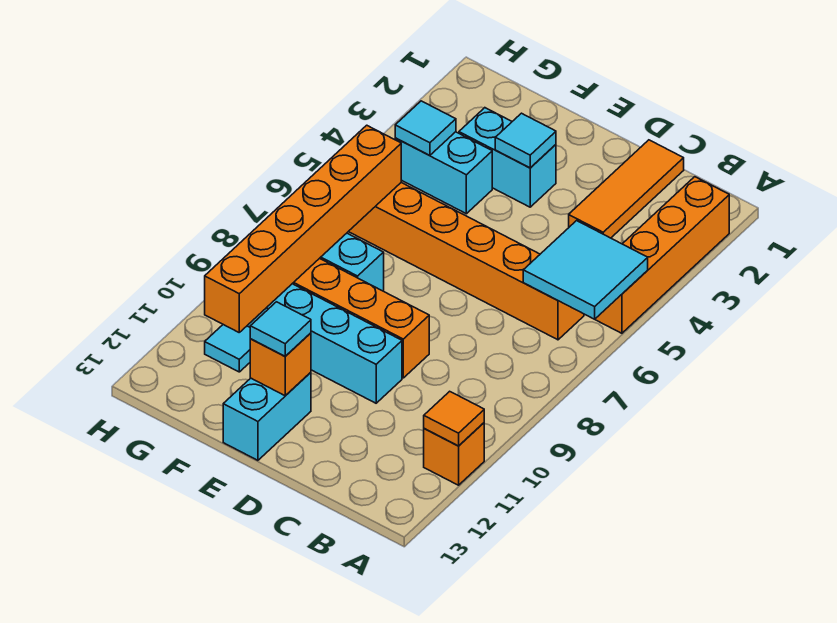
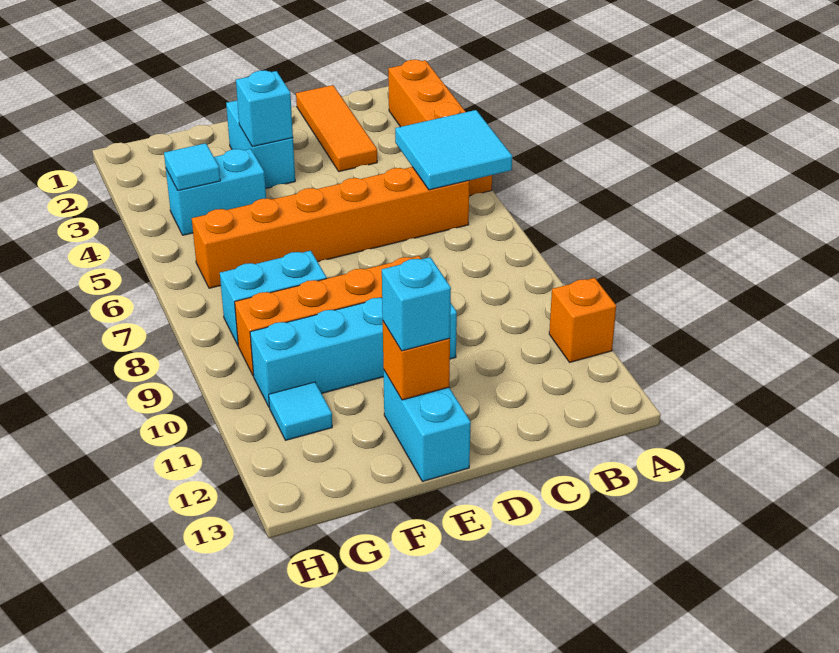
orange 1x1 tile [424,391,484,446] -> none
cyan 1x2 brick [459,108,556,207] -> cyan 1x2 brick turned to [226,101,295,188]
cyan 1x1 tile [495,113,556,168] -> cyan 1x1 brick [236,70,293,147]
cyan 1x1 tile [250,302,311,356] -> cyan 1x1 brick [382,257,451,351]
orange 1x6 brick [205,125,401,332] -> none

